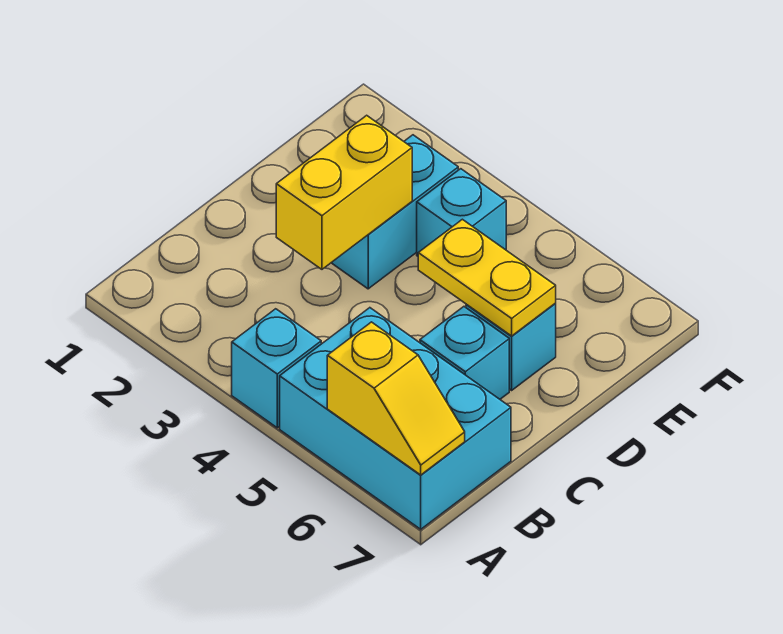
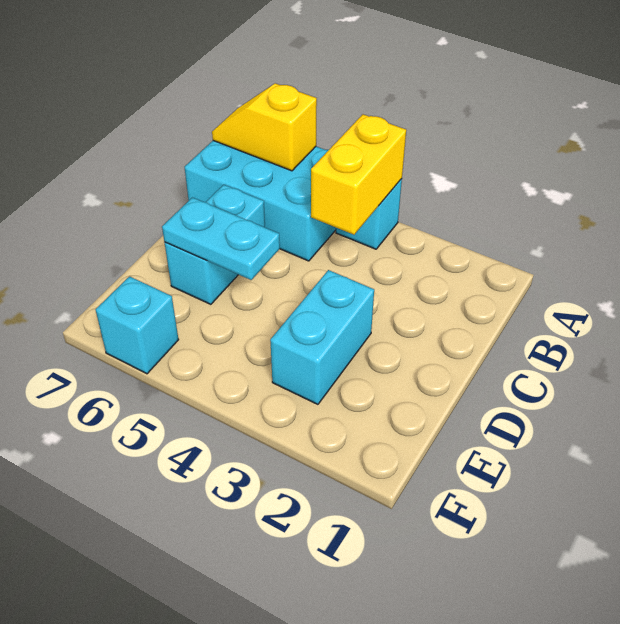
yellow 1x2 brick [276,115,412,269] -> yellow 1x2 brick moved to [311,114,406,235]
yellow 1x2 plate [418,219,556,336] -> cyan 1x2 plate [162,198,280,280]
cyan 1x1 brick [417,169,506,256] -> cyan 1x1 brick moved to [96,277,179,374]

